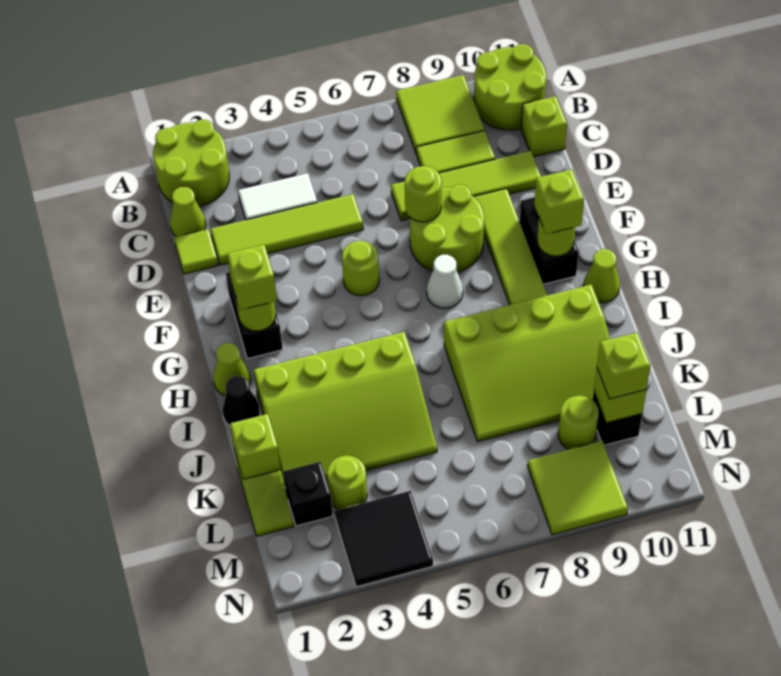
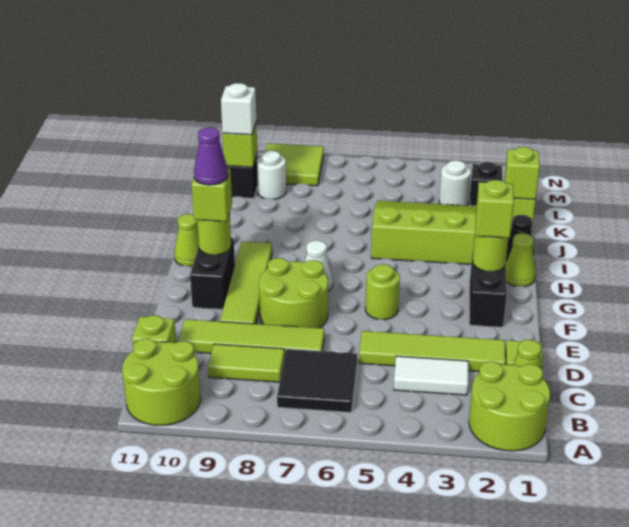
lime 2x2 tile [396,75,485,154] -> none
lime 1x1 round brick [405,166,442,222] -> none
none -> purple 1x1 cone [194,127,228,185]
lime 3x4 slope [444,284,610,442] -> none
lime 1x1 round brick [327,455,367,510] -> white 1x1 round brick [439,160,471,206]
lime 1x1 round brick [558,395,599,449] -> white 1x1 round brick [257,151,286,199]
lime 1x1 brick [597,332,651,399] -> white 1x1 brick [221,83,256,135]
black 2x2 tile [335,491,433,587] -> black 2x2 tile moved to [277,349,357,413]

